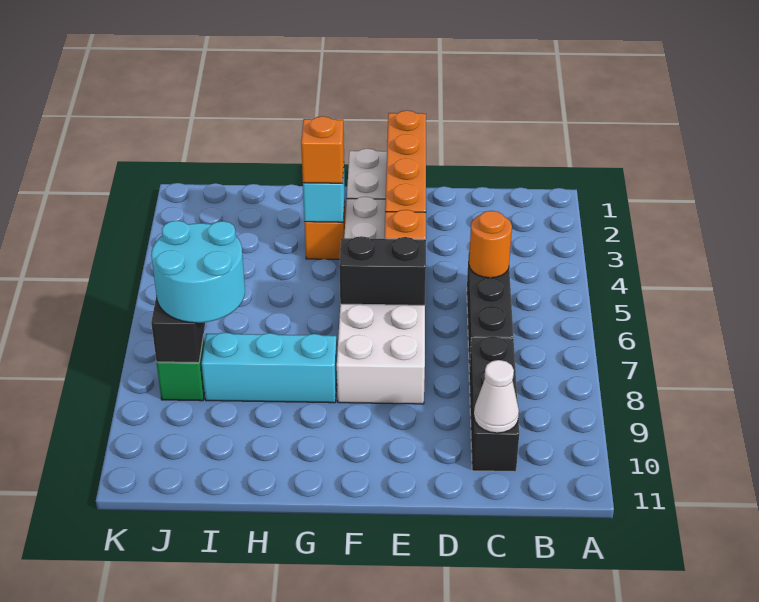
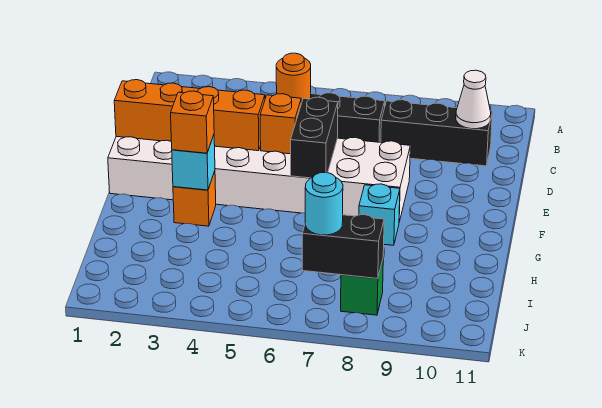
cyan 1x3 brick [202,332,337,403] -> cyan 1x1 brick [359,184,400,245]
cyan 2x2 round brick [151,221,245,323] -> cyan 1x1 round brick [305,172,343,235]

